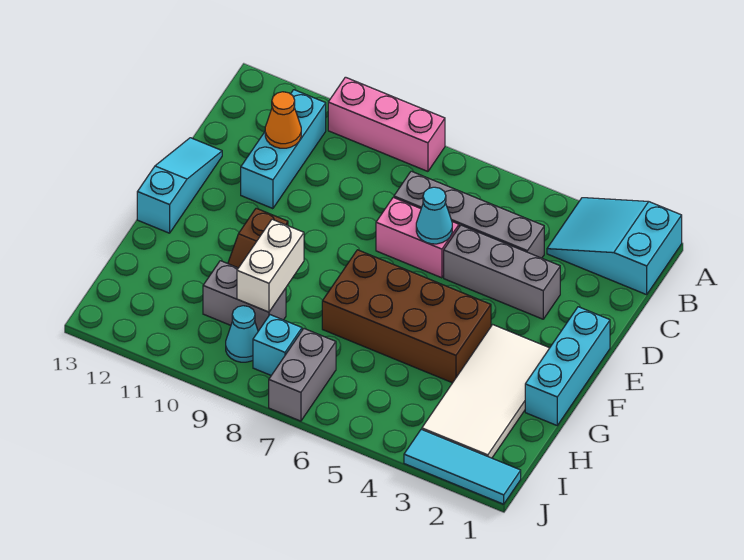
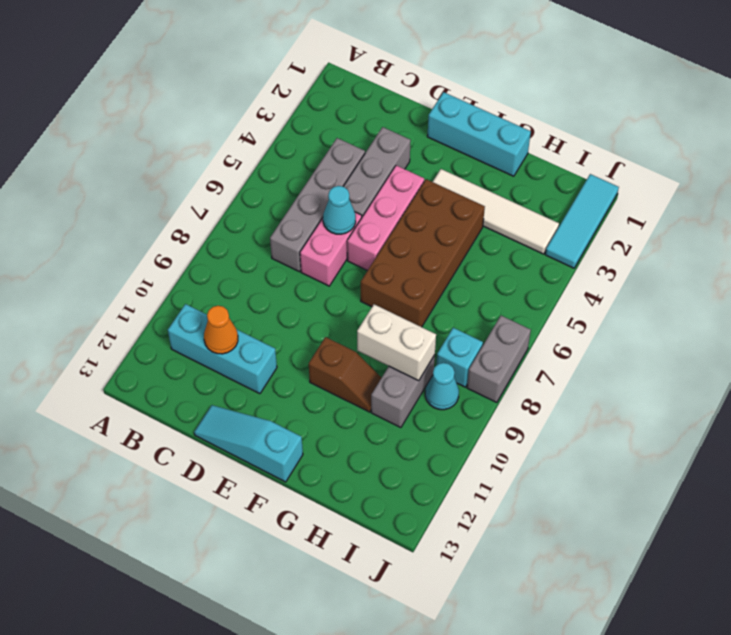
cyan 2x3 slope [547,198,682,295] -> none
pink 1x3 brick [328,77,445,171] -> pink 1x3 brick moved to [347,165,424,271]
white 2x4 tile [422,325,549,458] -> white 1x4 tile [433,169,559,254]
grey 1x2 brick [269,329,336,421] -> grey 1x2 brick turned to [467,316,531,403]

